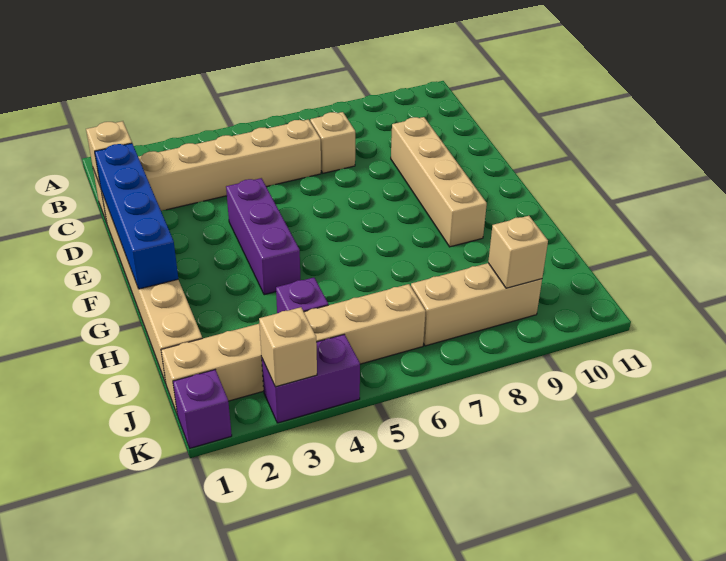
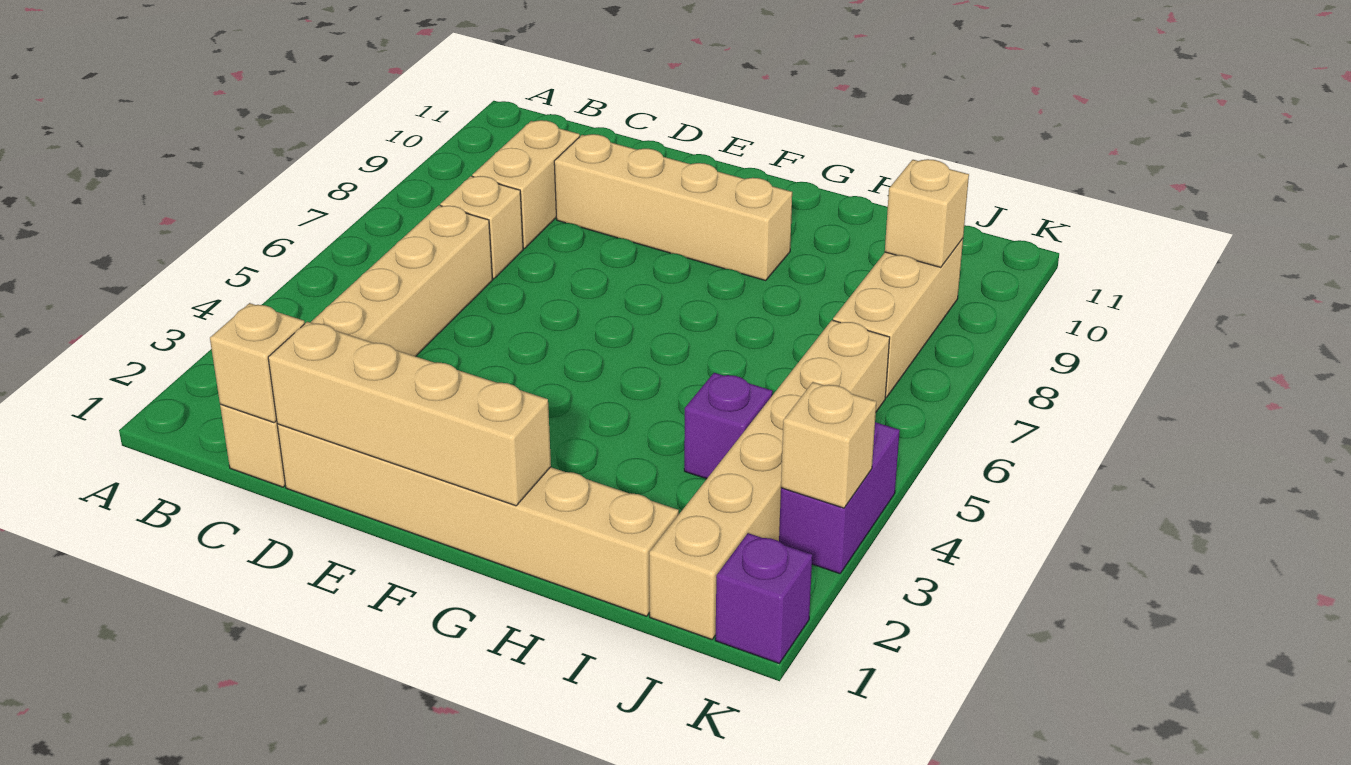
none -> tan 1x2 brick [472,120,580,249]
blue 1x4 brick [95,143,178,289] -> tan 1x4 brick [268,322,551,506]
purple 1x3 brick [226,178,301,295] -> none

